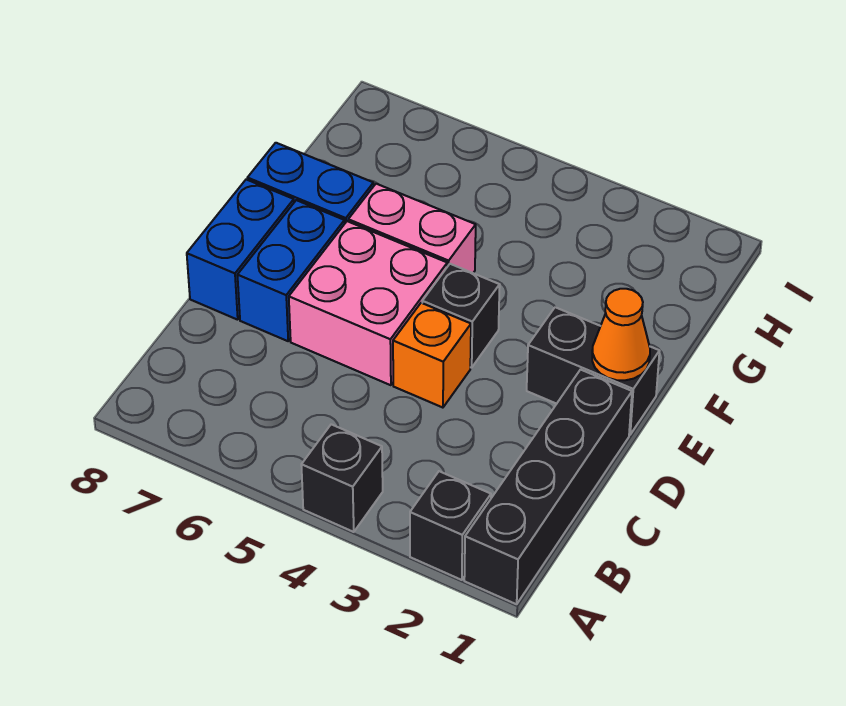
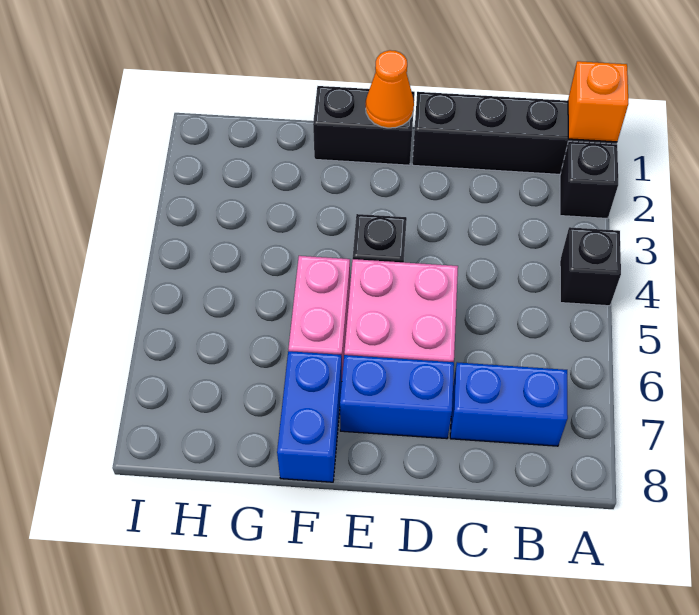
orange 1x1 brick [393,303,471,408] -> orange 1x1 brick moved to [568,61,628,142]
blue 1x2 brick [187,179,294,320] -> blue 1x2 brick moved to [450,362,568,446]
black 1x2 brick [527,307,659,435] -> black 1x2 brick turned to [313,86,415,165]

